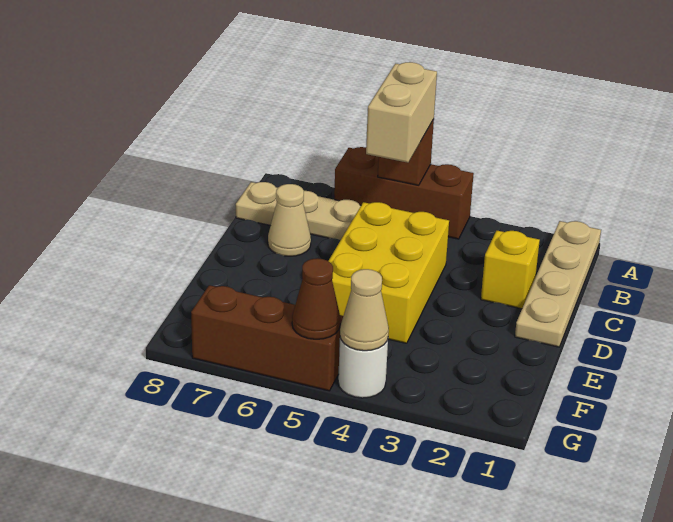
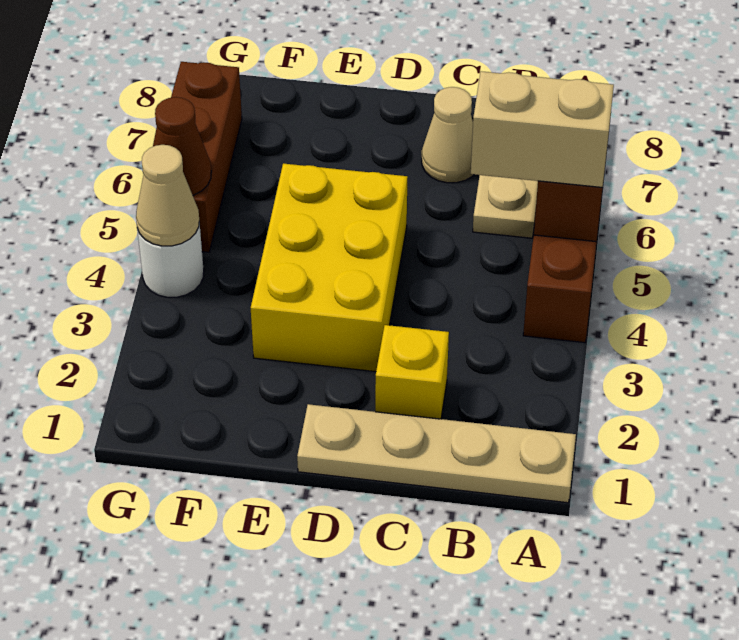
yellow 2x3 brick [329,202,449,343] -> yellow 2x3 brick turned to [251,163,408,372]

